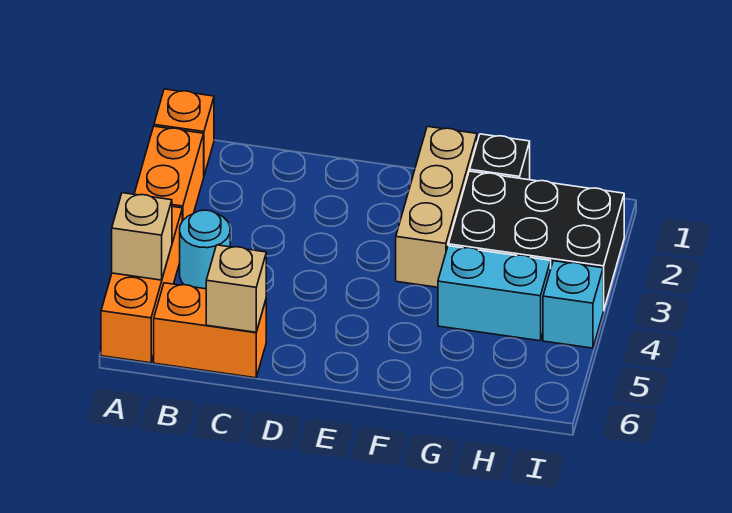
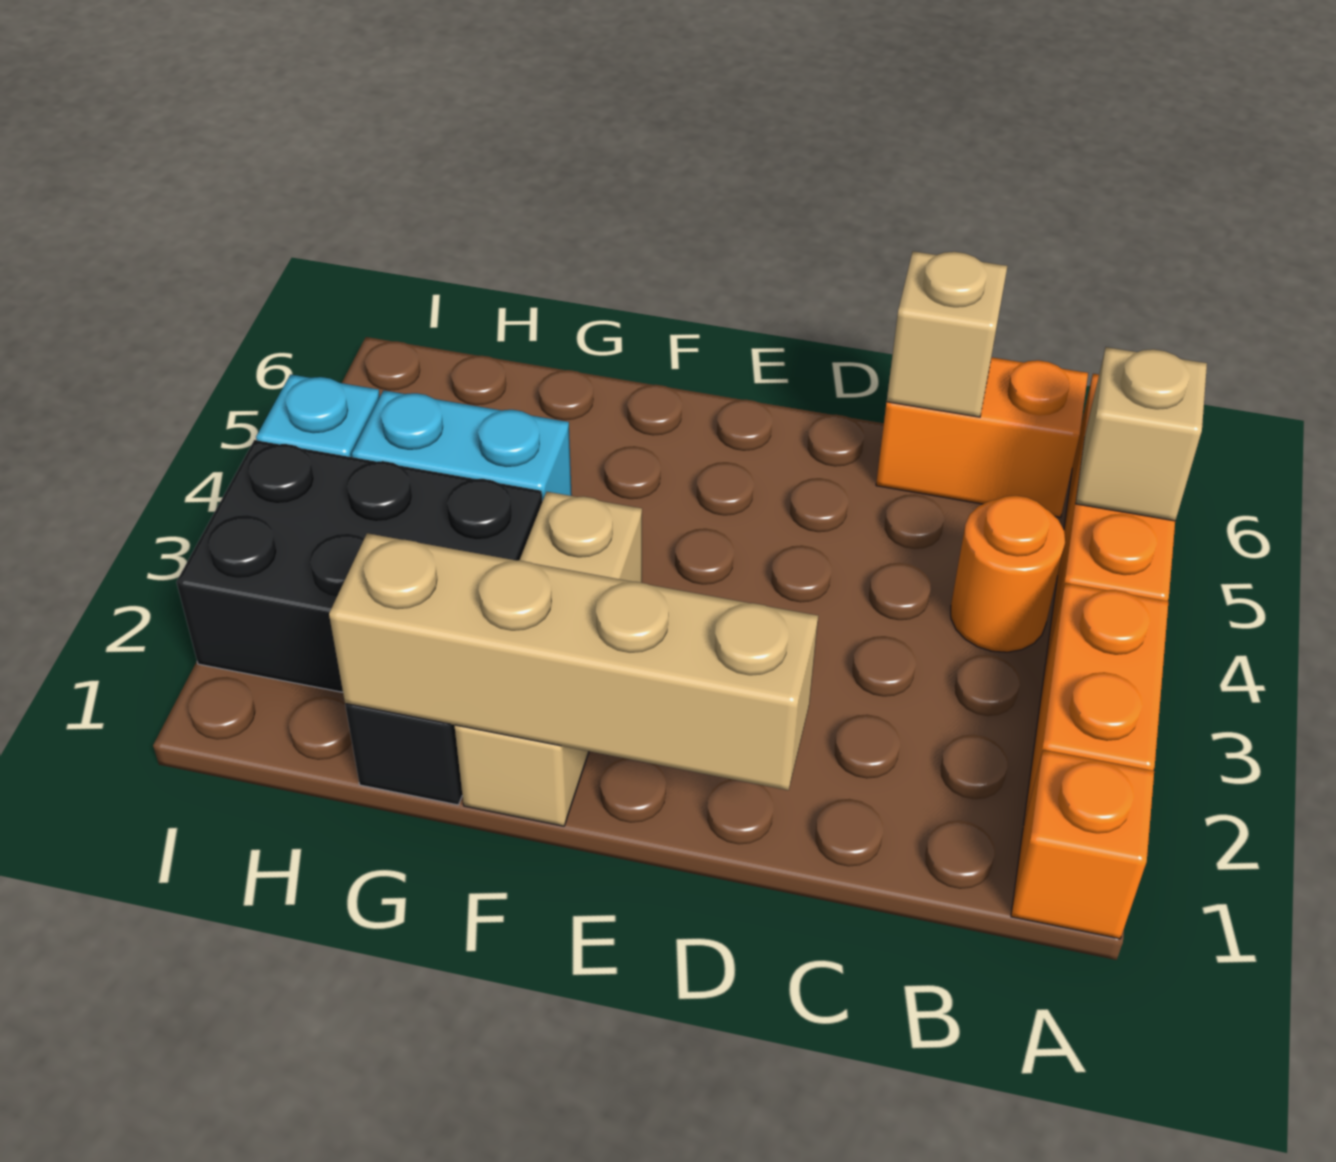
cyan 1x1 round brick [180,210,230,289] -> orange 1x1 round brick [951,496,1065,652]
none -> tan 1x4 brick [329,533,818,790]

